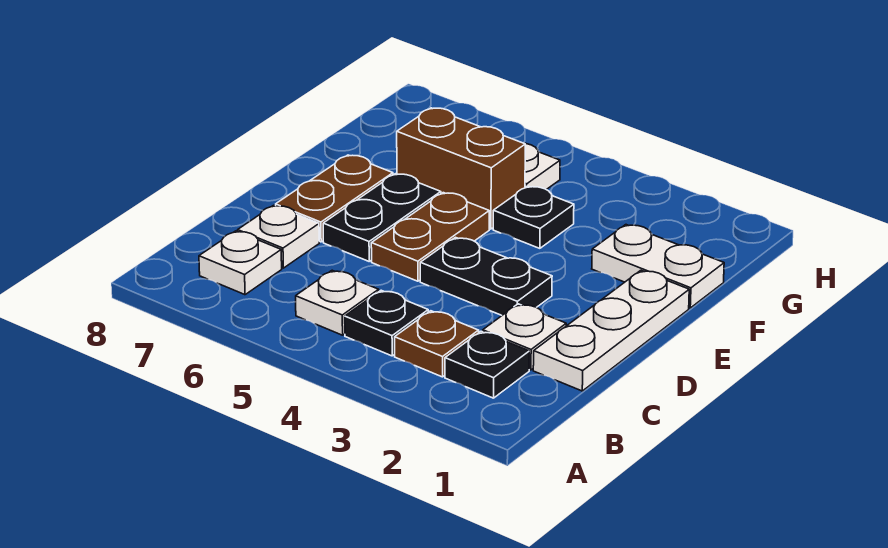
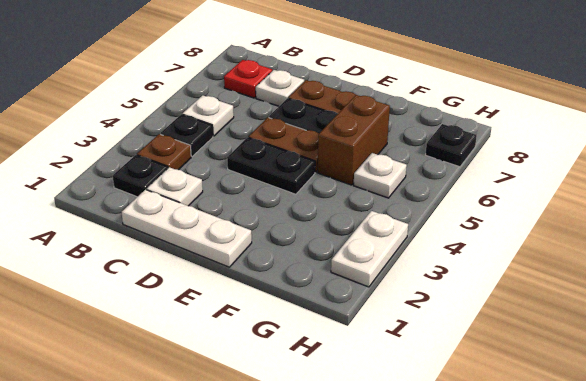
white 1x1 plate [199,231,282,295] -> red 1x1 plate [224,60,272,98]
black 1x2 plate [420,237,552,315] -> black 1x2 plate turned to [227,137,315,194]
white 1x2 plate [592,225,724,308] -> white 1x2 plate moved to [331,211,408,287]
black 1x1 plate [493,186,574,248] -> black 1x1 plate moved to [426,124,477,167]

